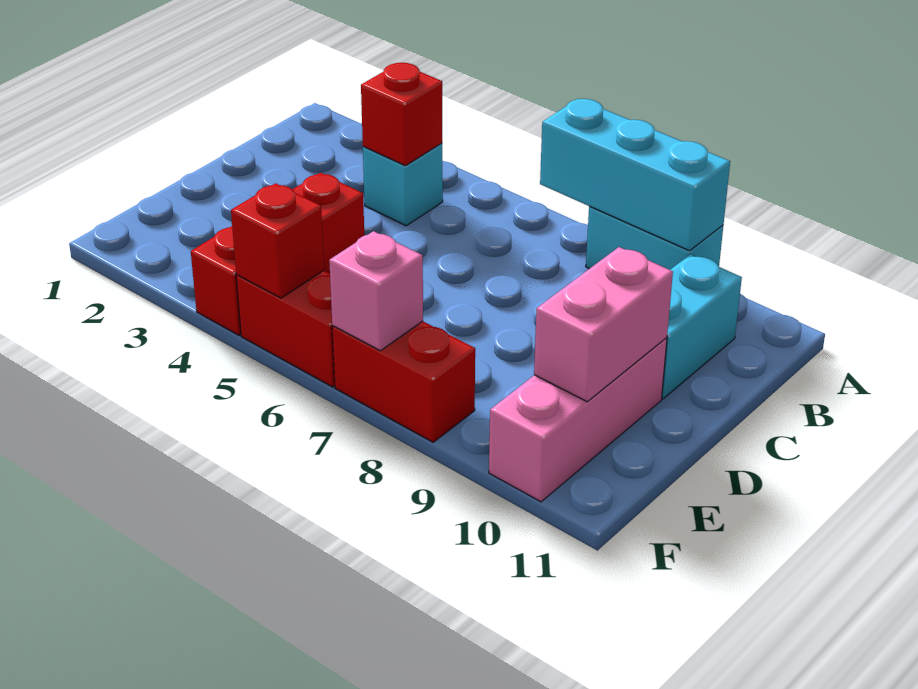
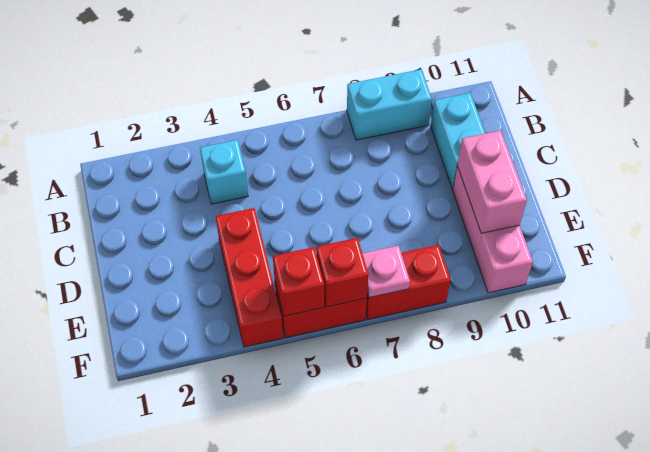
cyan 1x3 brick [540,99,730,251] -> none
red 1x1 brick [361,63,442,166] -> red 1x1 brick moved to [316,238,368,307]
pink 1x1 brick [329,231,423,351] -> pink 1x1 plate [362,245,410,298]

